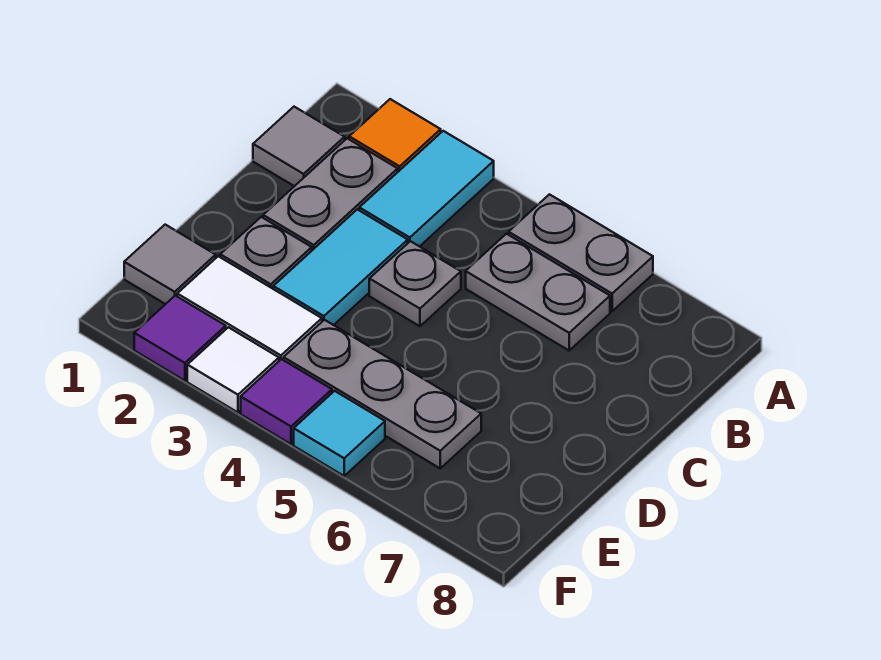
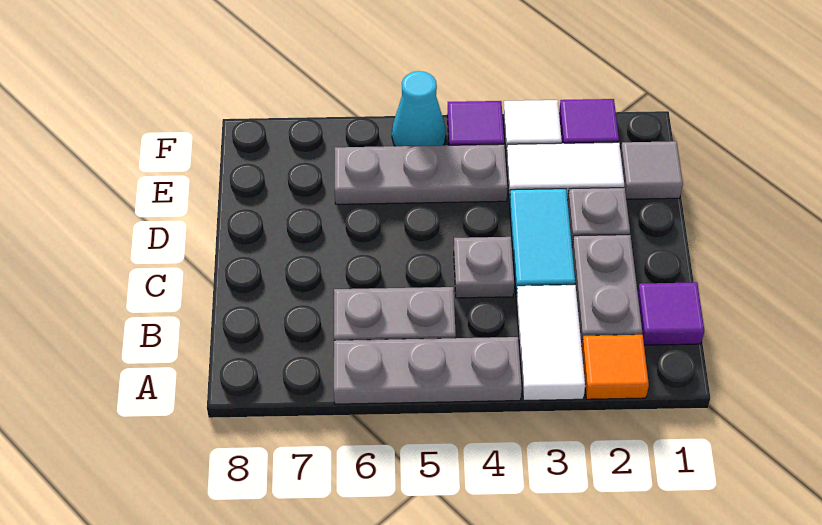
cyan 1x2 tile [359,131,494,247] -> white 1x2 tile [516,285,585,400]
grey 1x2 plate [509,194,653,311] -> grey 1x3 plate [334,337,522,404]
grey 1x1 tile [253,107,345,186] -> purple 1x1 tile [638,282,704,345]
cyan 1x1 tile [294,391,385,476] -> cyan 1x1 cone [392,71,446,146]

